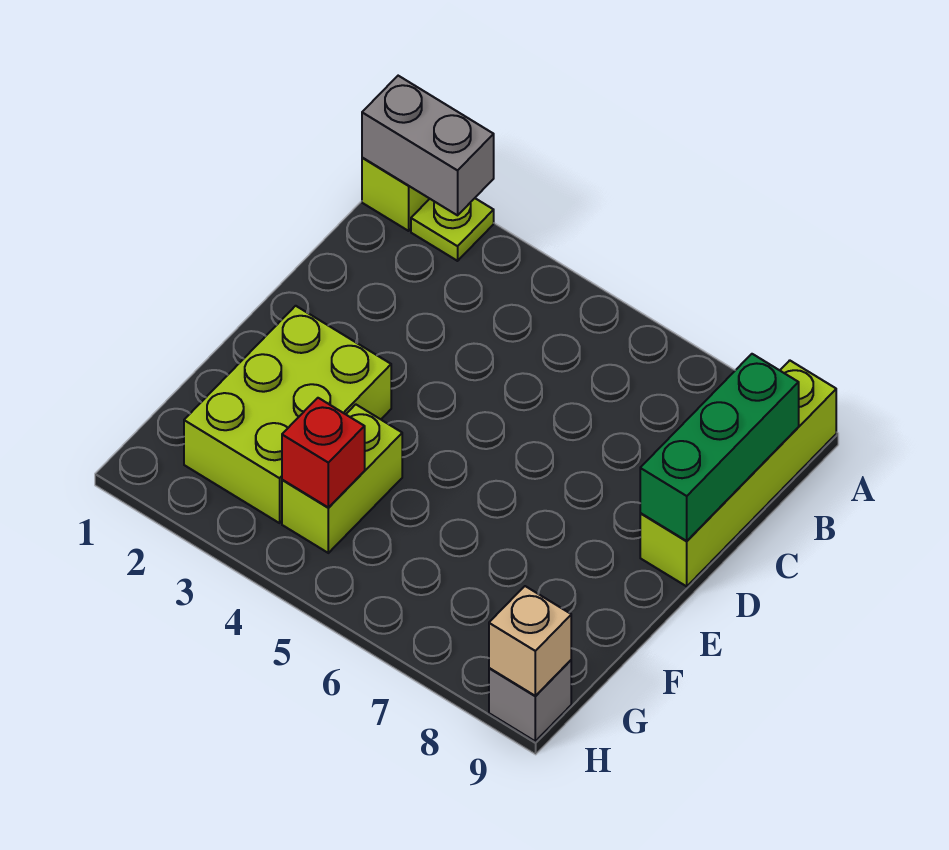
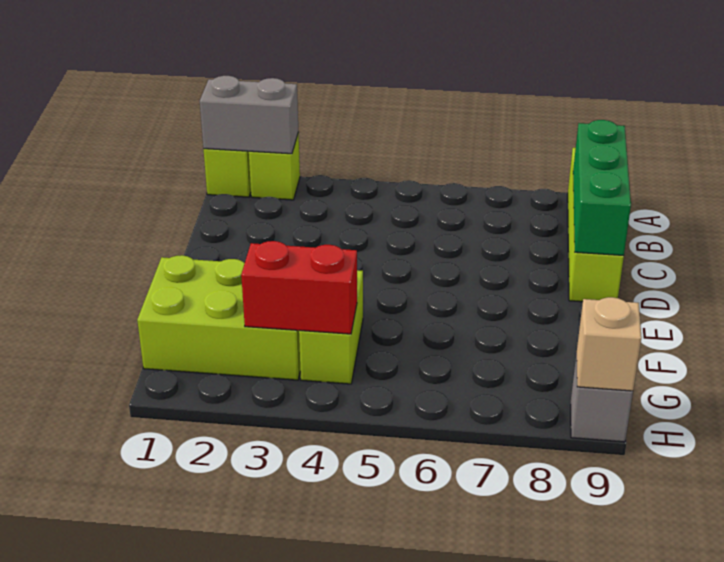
lime 1x1 plate [411,198,494,261] -> lime 1x1 brick [249,132,300,200]
lime 2x3 brick [184,306,391,523] -> lime 2x3 brick turned to [137,255,300,380]
red 1x1 brick [282,398,365,507] -> red 1x2 brick [241,241,357,334]

